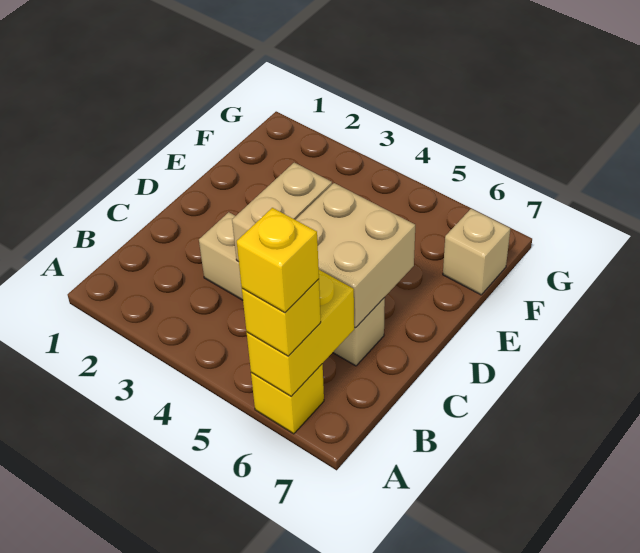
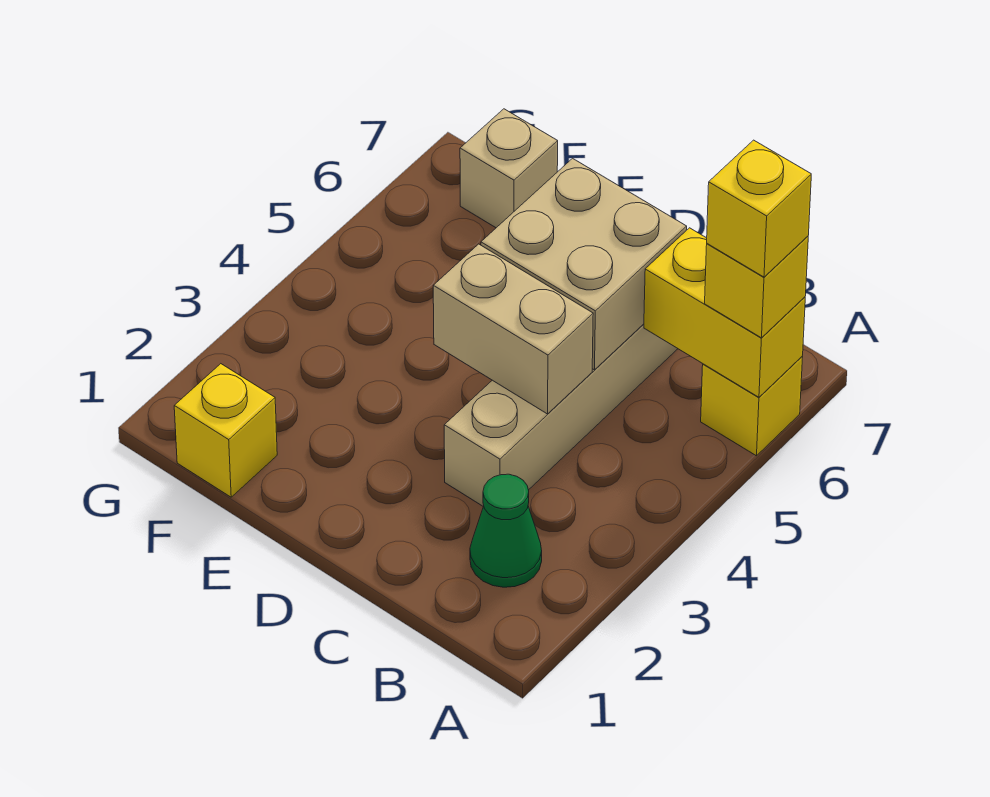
none -> green 1x1 cone [470,474,542,587]
none -> yellow 1x1 brick [174,364,277,497]

